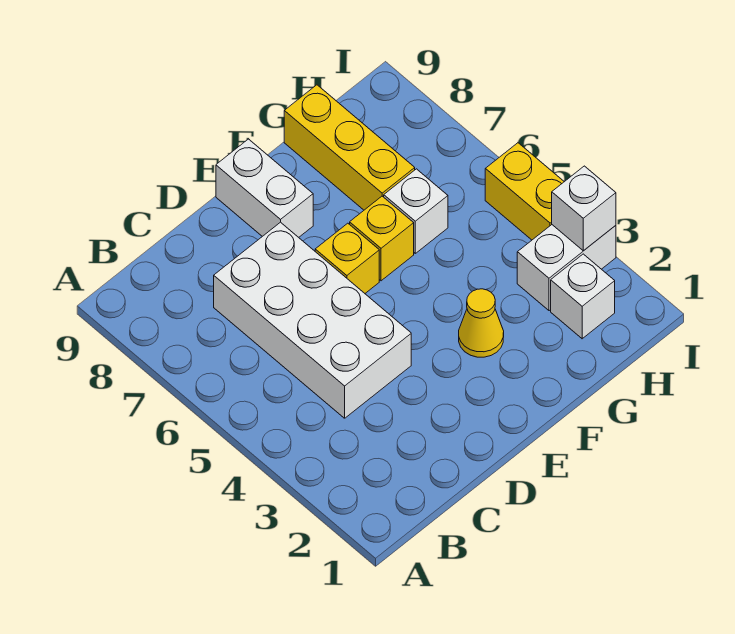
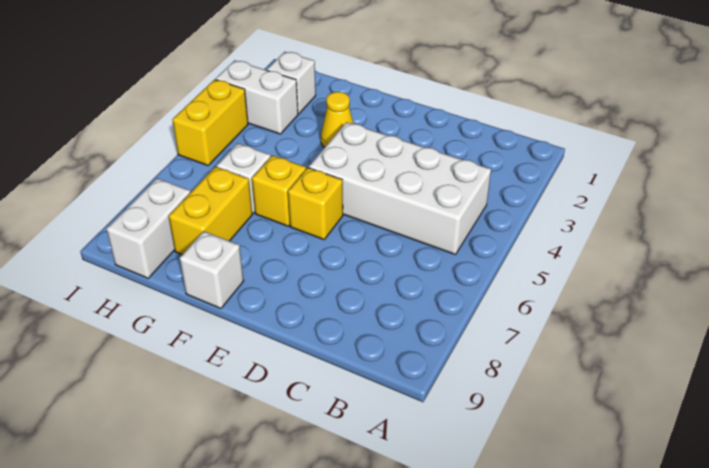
white 2x4 brick [214,222,411,418] -> white 2x4 brick turned to [309,122,491,255]
white 1x2 brick [216,139,313,237] -> white 1x2 brick moved to [106,178,191,278]
yellow 1x3 brick [284,85,415,210] -> yellow 1x2 brick [169,167,252,255]
white 1x1 brick [552,166,616,251] -> white 1x1 brick moved to [180,231,244,309]

